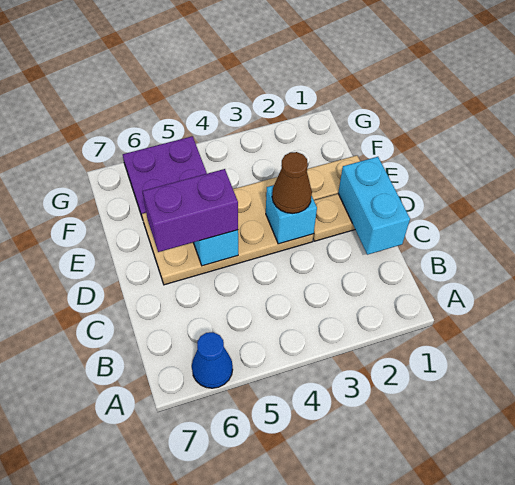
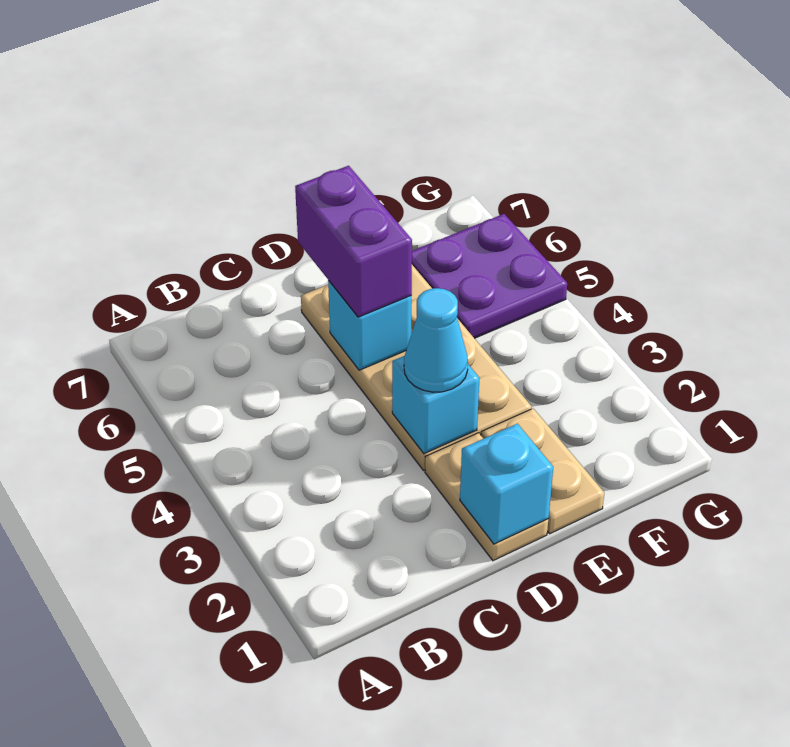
blue 1x1 cone [192,332,233,388] -> none
cyan 1x2 brick [338,157,410,255] -> cyan 1x1 brick [460,424,553,544]
brown 1x1 cone [272,152,312,213] -> cyan 1x1 cone [404,288,468,392]

